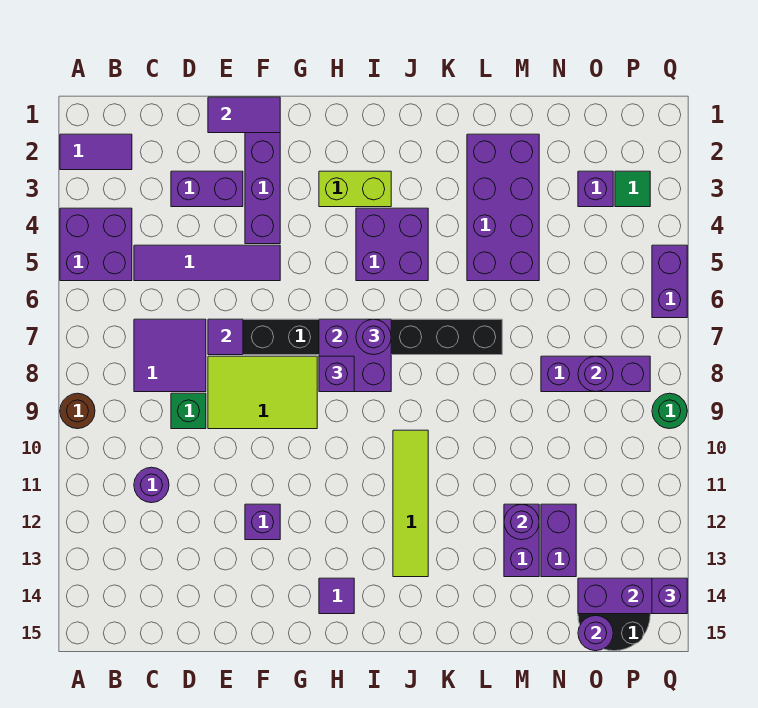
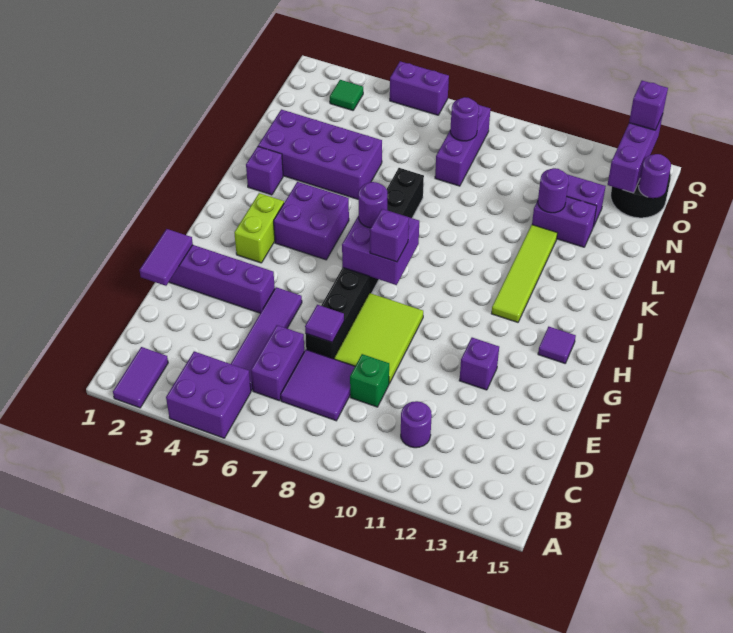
brown 1x1 round brick [60,393,95,429] -> none
purple 1x2 brick [171,171,243,207] -> purple 1x2 brick moved to [251,325,304,401]
lime 1x4 tile [393,430,428,577] -> lime 1x4 tile turned to [491,225,557,322]
purple 1x1 brick [578,171,613,207] -> purple 1x1 brick moved to [246,146,283,195]
green 1x1 round brick [652,393,687,429] -> none

